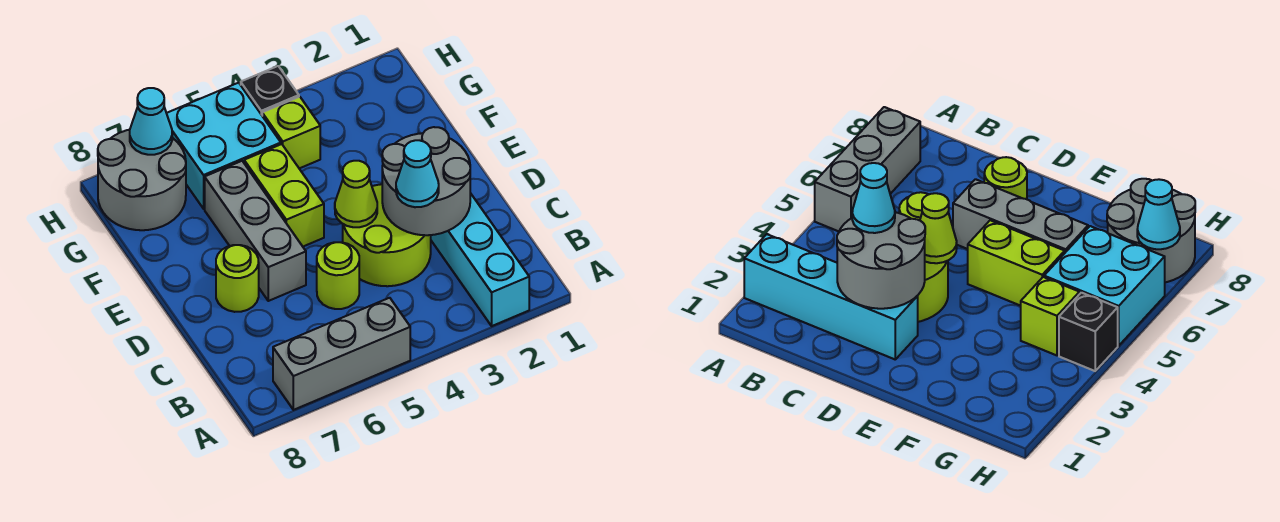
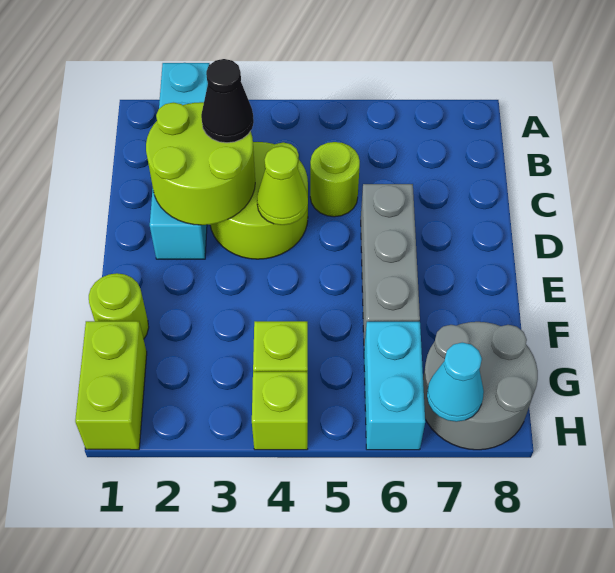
grey 1x3 brick [273,298,410,410] -> none
grey 2x2 round brick [382,127,470,235] -> lime 2x2 round brick [146,102,255,225]
cyan 1x1 cone [396,140,439,207] -> black 1x1 cone [201,59,254,143]
lime 1x1 round brick [216,245,259,312] -> lime 1x1 round brick moved to [89,273,149,339]
lime 1x2 brick [244,144,324,246] -> lime 1x2 brick moved to [75,321,147,450]
cyan 2x2 brick [167,83,281,209] -> cyan 1x2 brick [364,322,425,450]
black 1x1 brick [241,66,299,115] -> lime 1x1 brick [252,372,308,450]

